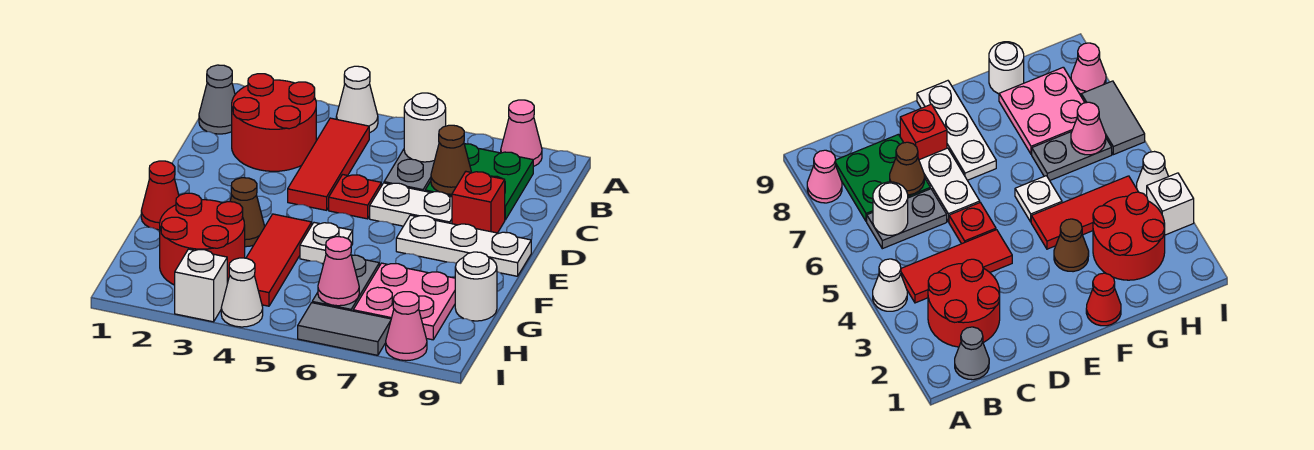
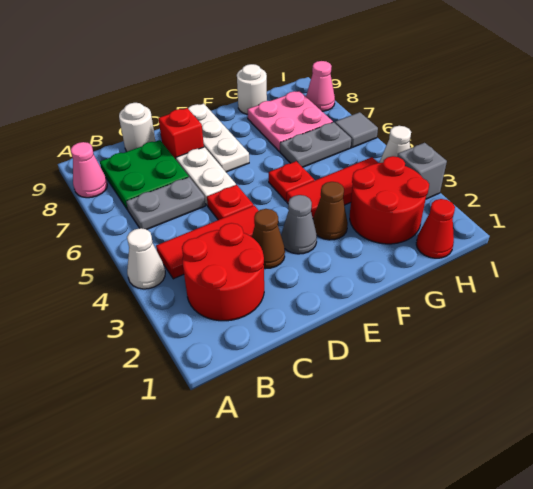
grey 1x1 cone [199,65,235,134] -> grey 1x1 cone moved to [281,195,317,254]
white 1x1 round brick [404,93,446,162] -> white 1x1 round brick moved to [119,103,155,152]
brown 1x1 cone [431,125,471,194] -> brown 1x1 cone moved to [252,209,285,269]
red 1x1 cone [141,161,179,230] -> red 1x1 cone moved to [416,199,455,258]
white 1x1 plate [300,223,353,264] -> red 1x1 plate [269,161,314,201]
pink 1x1 cone [318,237,359,306] -> none
white 1x1 brick [175,249,227,322] -> grey 1x1 brick [397,143,447,199]
grey 1x2 tile [298,303,391,355] -> grey 1x1 tile [335,112,378,148]

